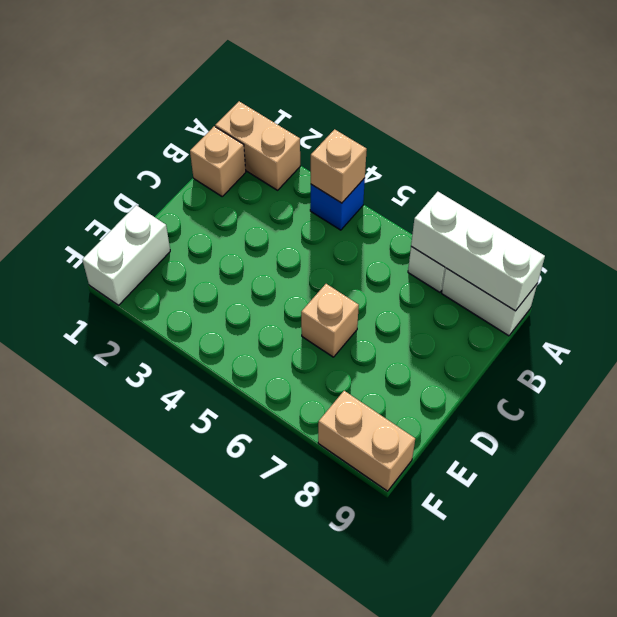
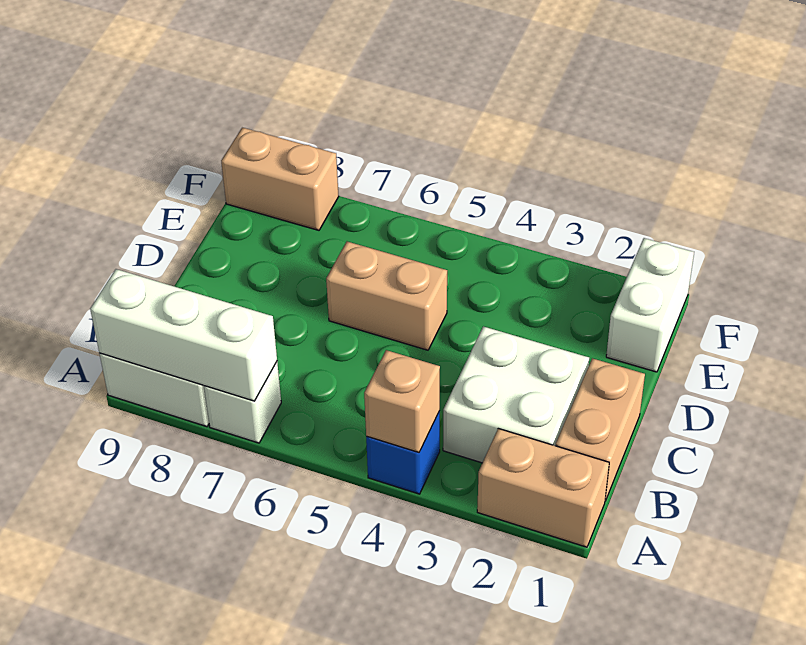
tan 1x1 brick [190,126,246,196] -> tan 1x2 brick [556,358,645,501]
none -> white 2x2 brick [443,326,589,463]
tan 1x1 brick [301,284,359,357] -> tan 1x2 brick [326,242,447,350]

